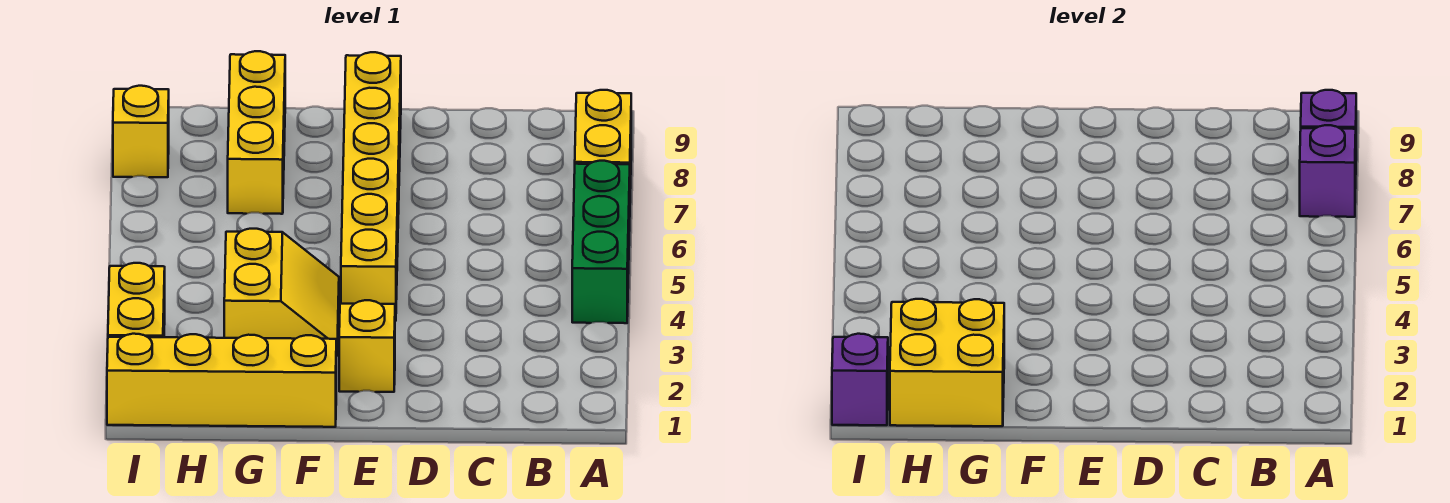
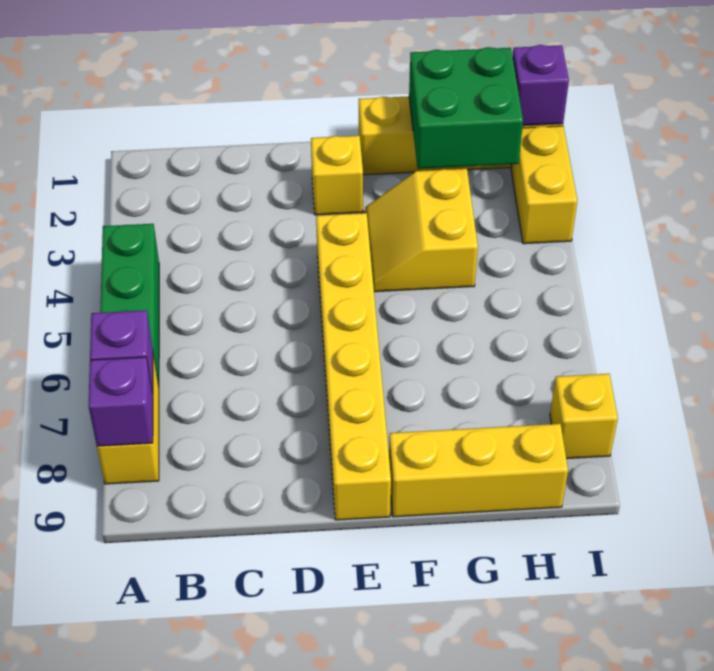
yellow 2x2 brick [890,299,1004,426] -> green 2x2 brick [409,47,523,169]
yellow 1x3 brick [228,51,285,214] -> yellow 1x3 brick turned to [389,424,568,517]

